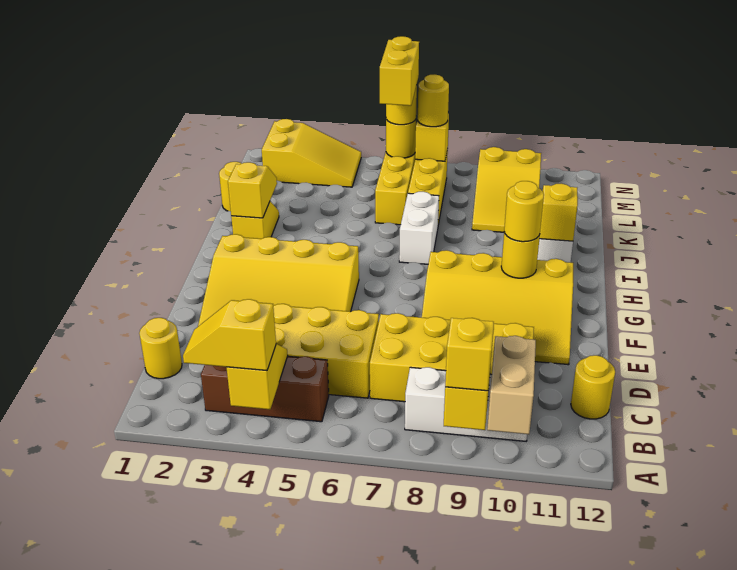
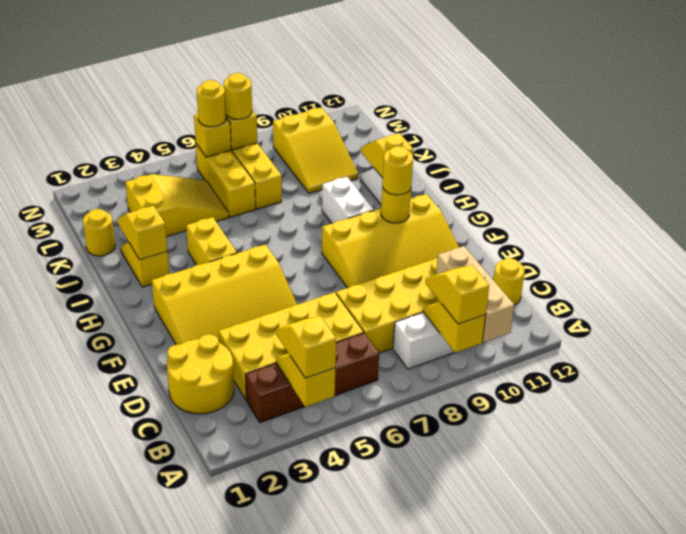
yellow 1x2 slope [183,299,276,371] -> yellow 1x2 slope turned to [276,316,336,378]
tan 1x2 brick [487,336,536,434] -> tan 1x3 brick [436,246,514,342]
brown 1x3 brick [201,356,329,422] -> brown 1x4 brick [246,333,379,423]
yellow 1x1 round brick [139,318,182,379] -> yellow 2x2 round brick [167,334,234,414]
white 1x2 brick [399,192,439,264] -> white 1x2 brick moved to [322,177,374,223]
yellow 1x2 brick [380,36,419,106] -> yellow 1x2 brick moved to [186,217,237,265]
yellow 2x3 slope [262,119,361,187] -> yellow 2x3 slope moved to [125,174,229,237]
yellow 1x1 round brick [386,119,416,158] -> yellow 1x1 brick [194,114,231,157]

